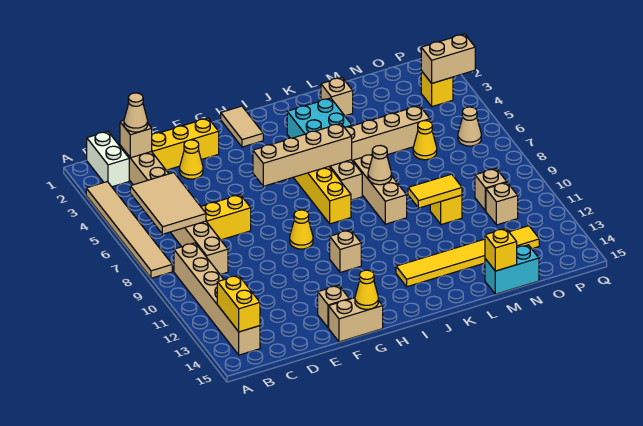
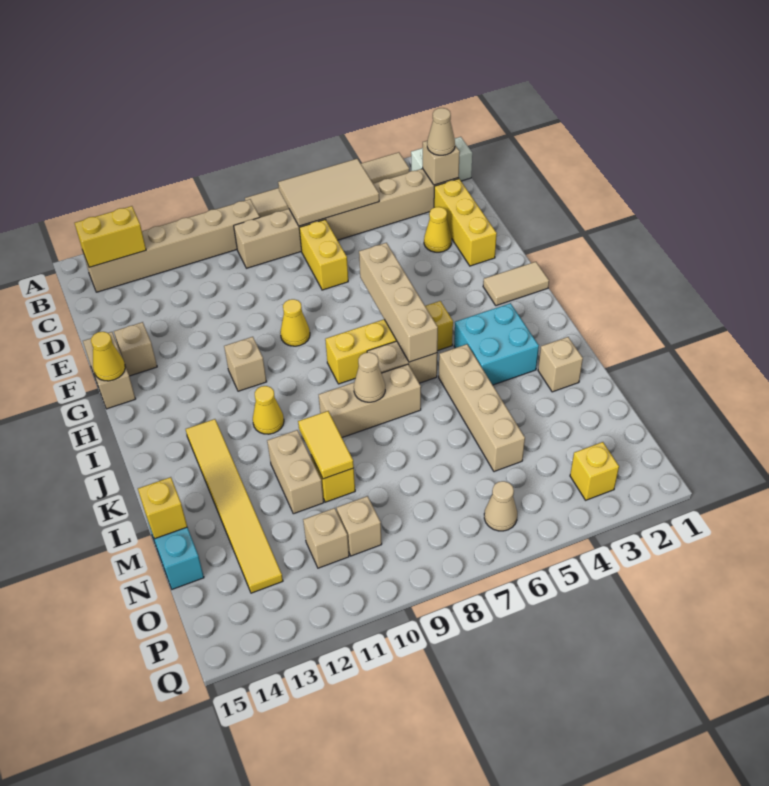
yellow 1x1 cone [413,121,437,160] -> yellow 1x1 cone moved to [253,386,284,434]
tan 1x2 brick [421,34,475,83] -> tan 1x2 brick moved to [267,430,324,514]

